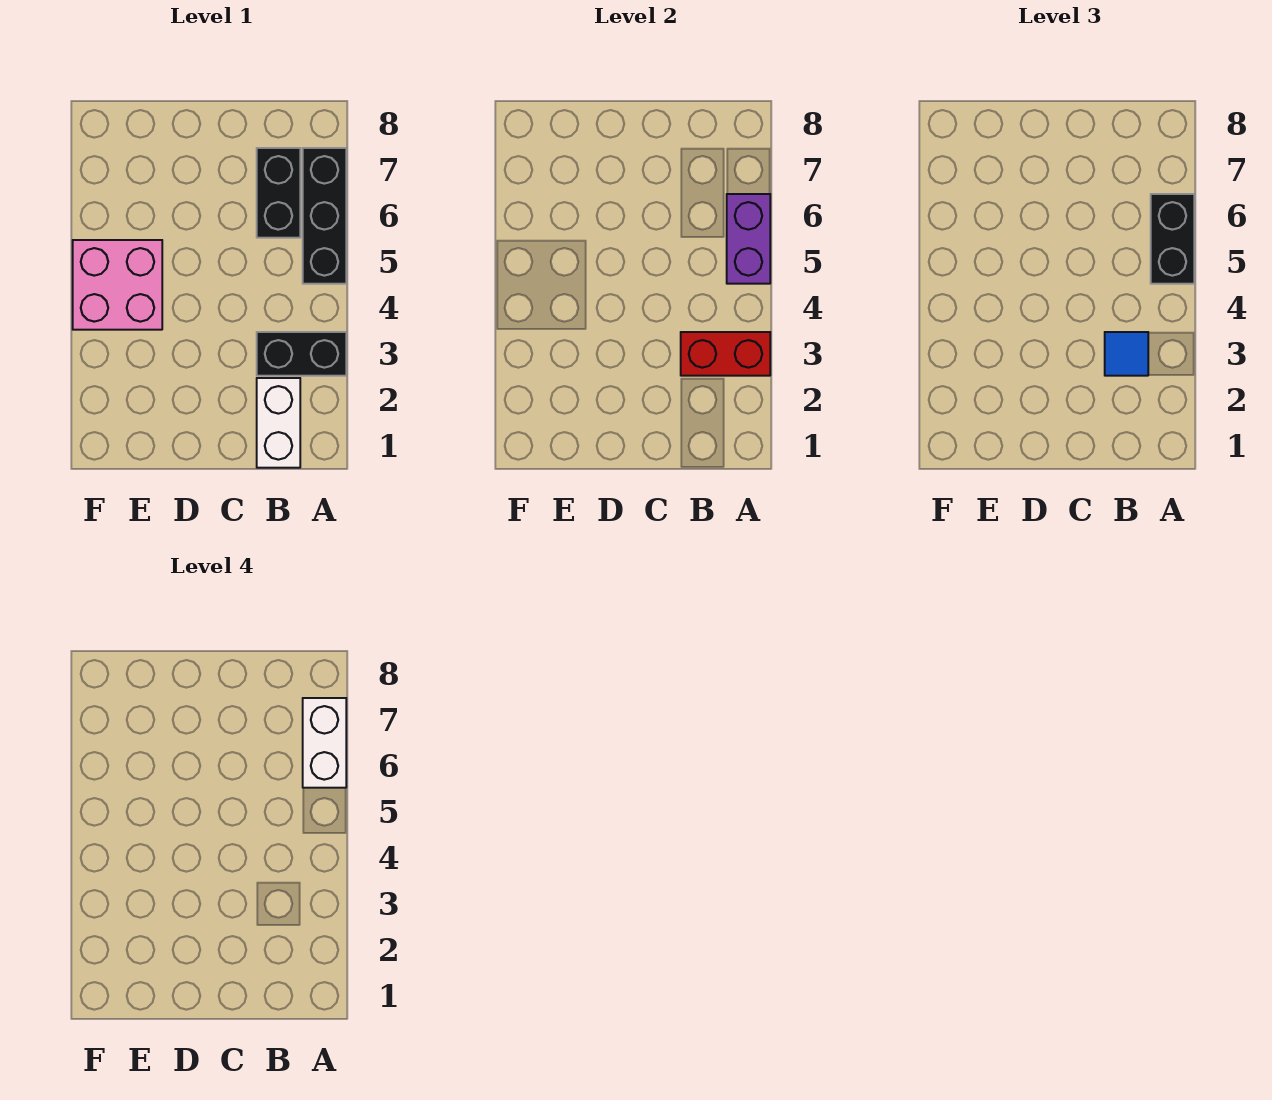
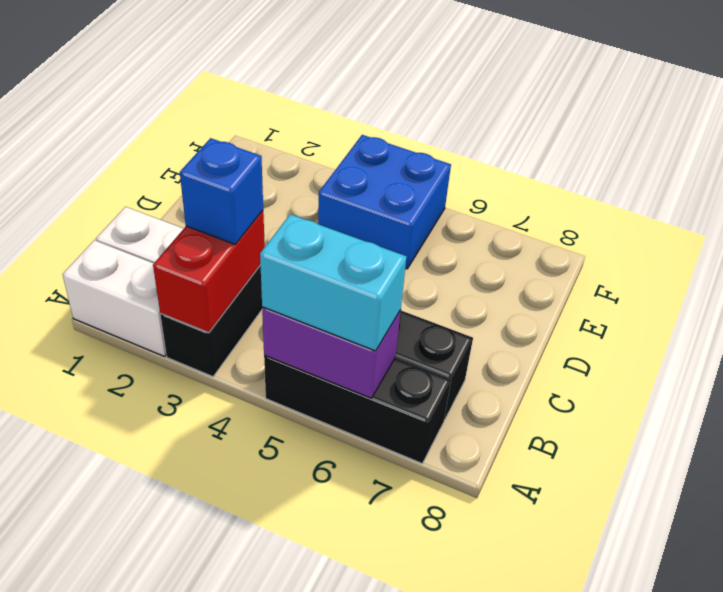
black 1x2 brick [1151,194,1194,284] -> cyan 1x2 brick [260,214,406,351]
white 1x2 brick [303,698,346,788] -> white 1x2 brick moved to [63,240,166,356]
blue 1x1 tile [1105,332,1148,376] -> blue 1x1 brick [180,138,263,244]
pink 2x2 brick [73,240,162,330] -> blue 2x2 brick [318,135,451,269]

